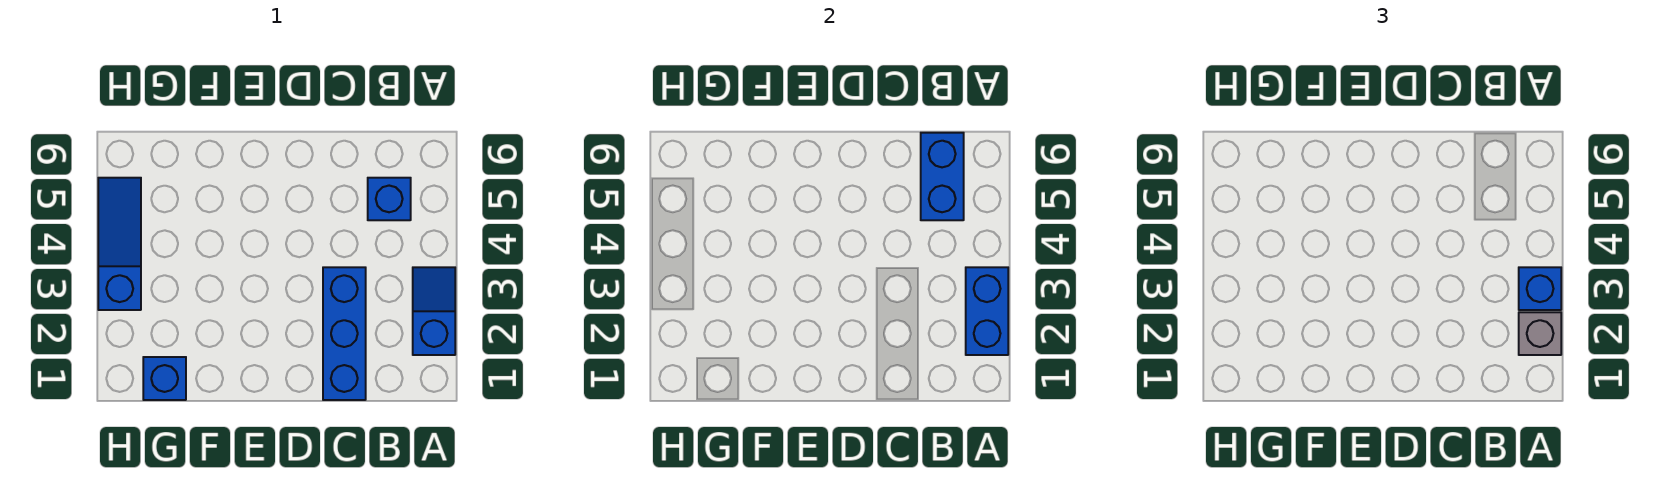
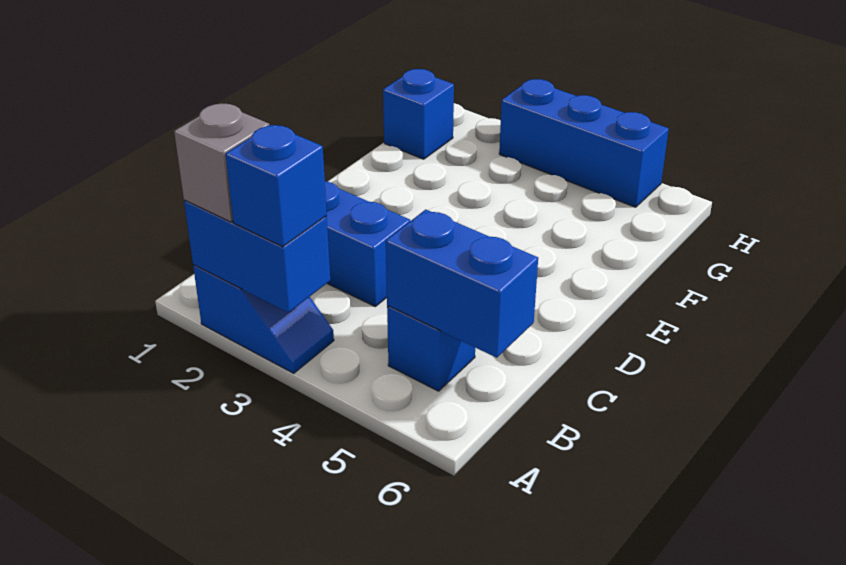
blue 1x3 slope [98,178,141,310] -> blue 1x3 brick [499,79,669,207]

